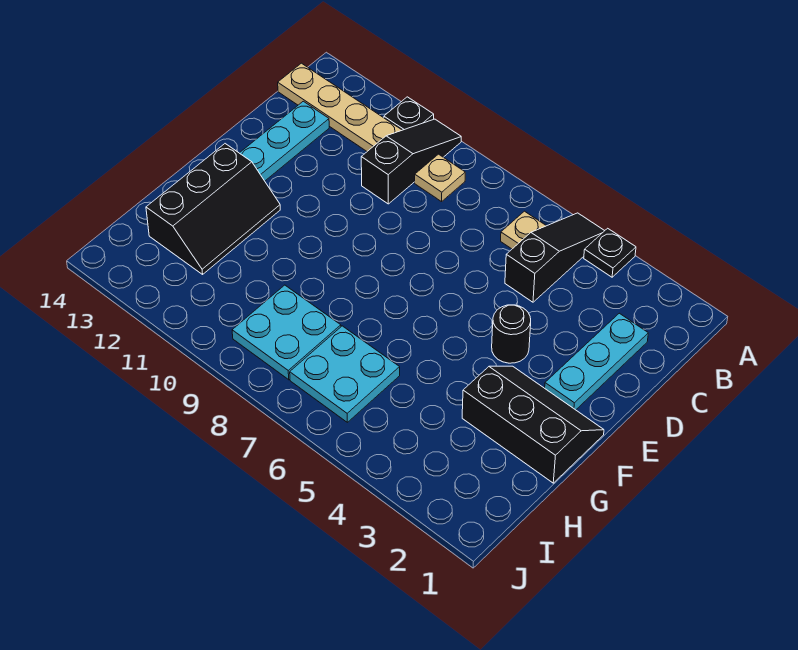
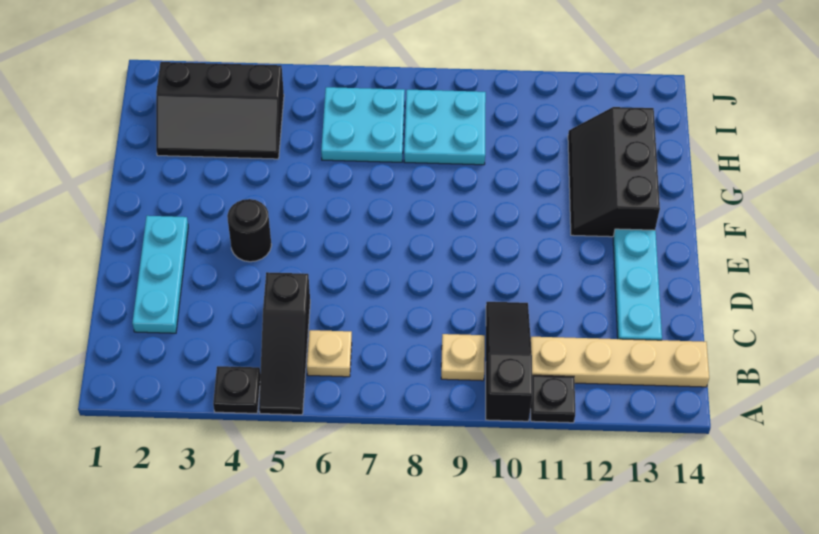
black 1x3 slope [361,119,461,204] -> black 1x3 slope turned to [486,302,532,421]
black 2x3 slope [462,366,604,483] -> black 2x3 slope moved to [156,62,284,159]

